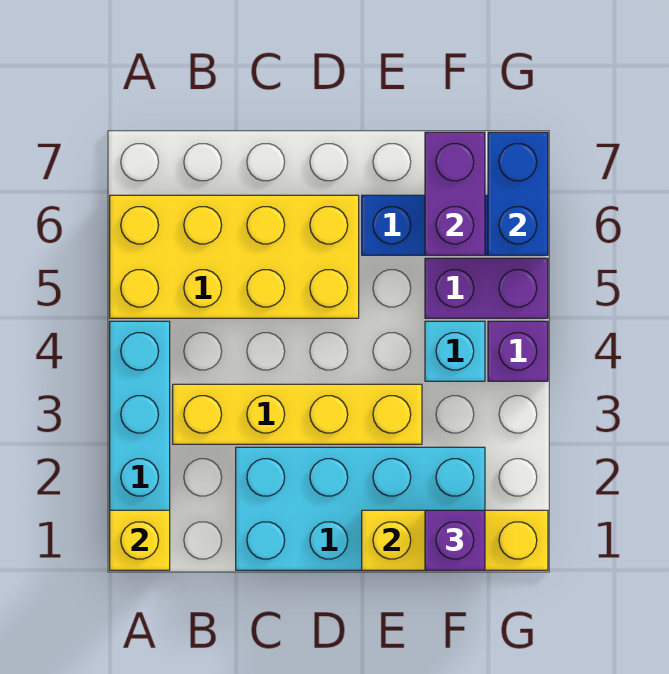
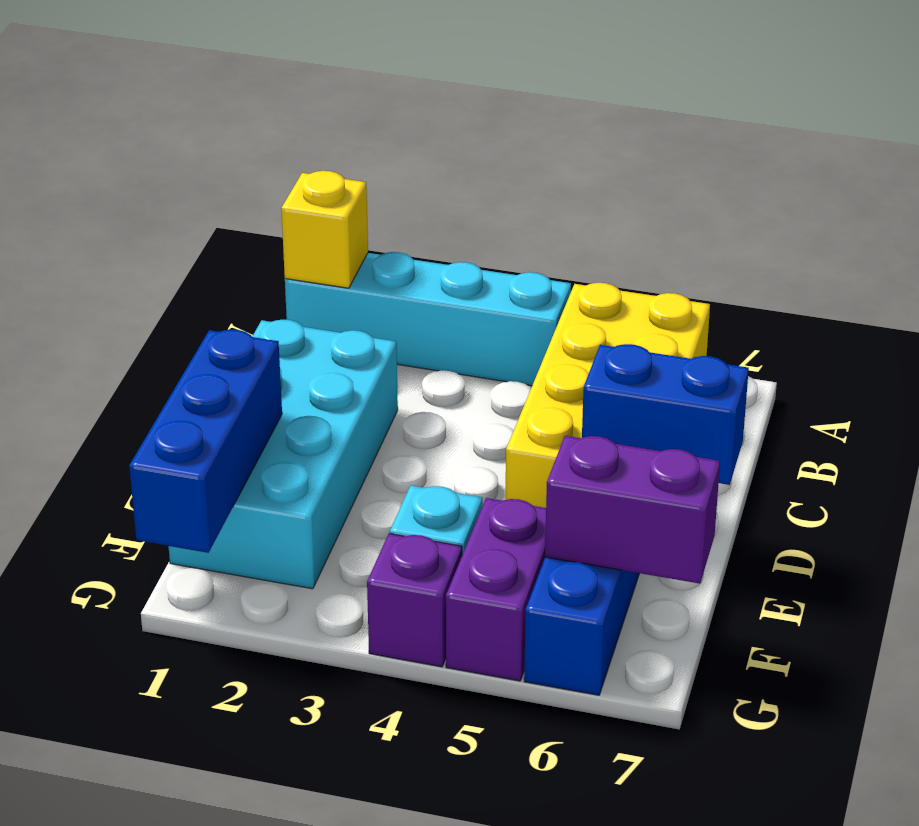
yellow 1x4 brick [173,384,422,444] -> none
yellow 1x3 brick [362,510,548,570] -> blue 1x3 brick [129,330,282,553]
purple 1x1 brick [425,510,485,570] -> none
blue 1x2 brick [488,132,548,255] -> blue 1x2 brick moved to [582,344,749,485]

